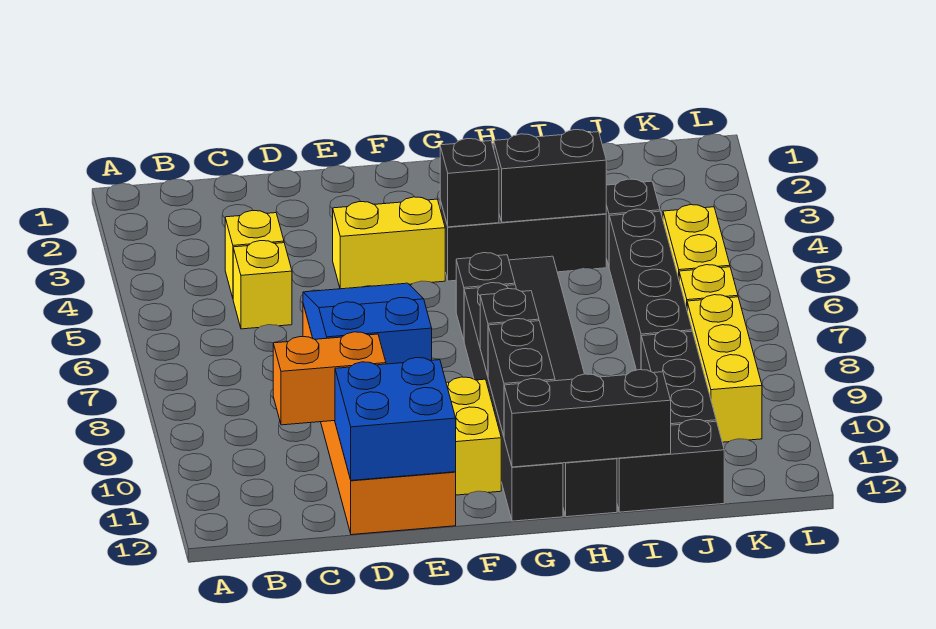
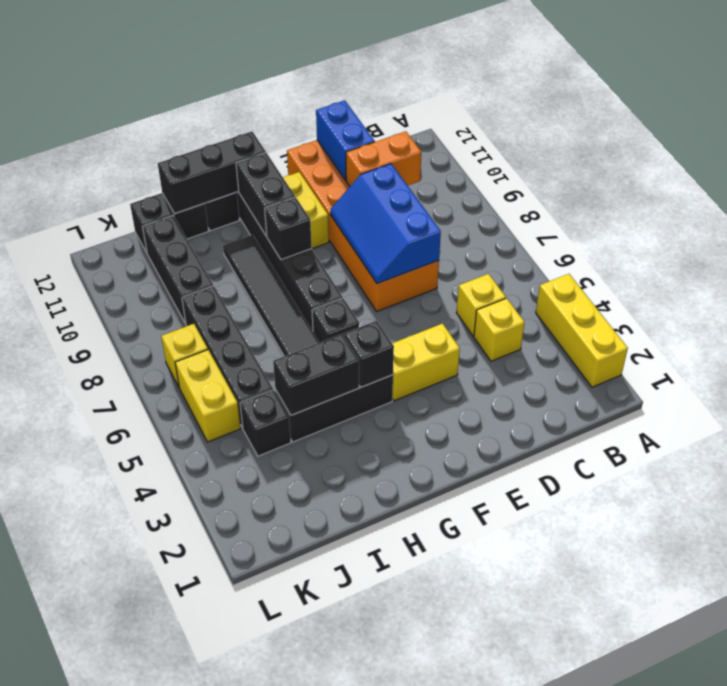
blue 2x3 slope [303,283,432,364] -> blue 2x3 slope turned to [330,164,441,284]
blue 2x2 brick [335,358,456,480] -> blue 1x2 brick [316,100,375,180]
yellow 1x3 brick [687,295,762,442] -> yellow 1x3 brick moved to [536,274,628,387]

